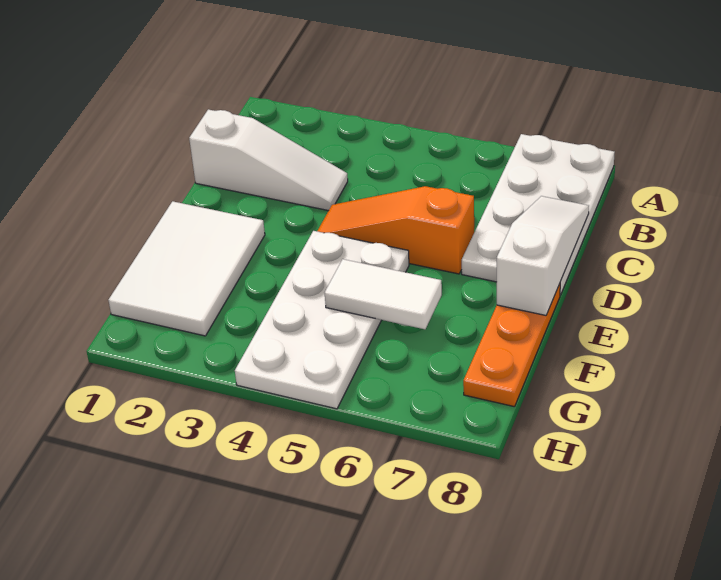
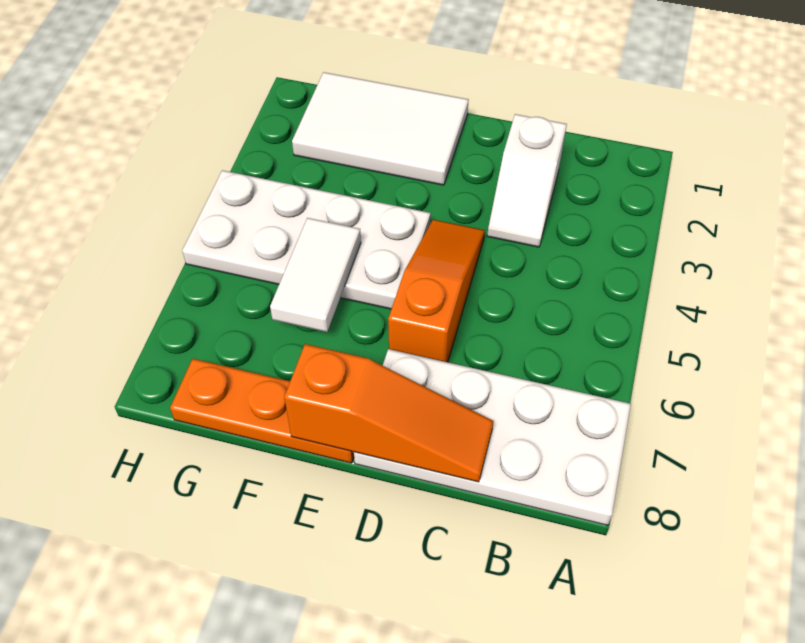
white 1x3 slope [189,109,348,211] -> white 1x2 slope [487,114,567,247]
white 1x3 slope [497,196,589,315] -> orange 1x3 slope [284,344,493,482]

